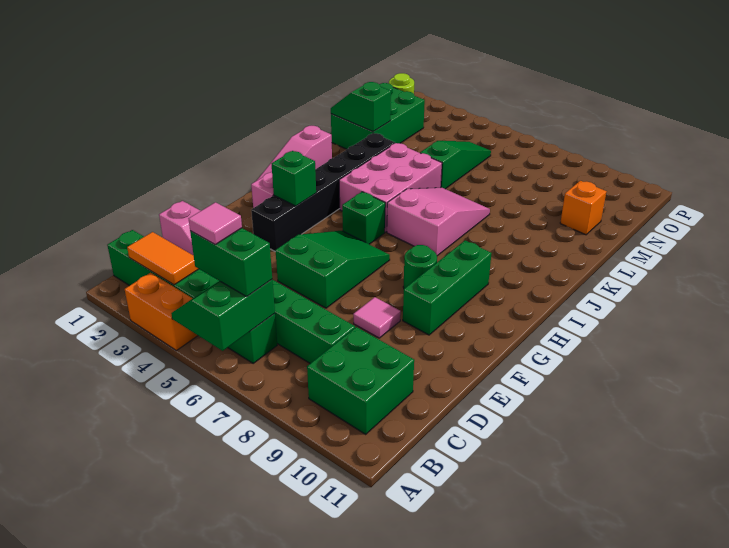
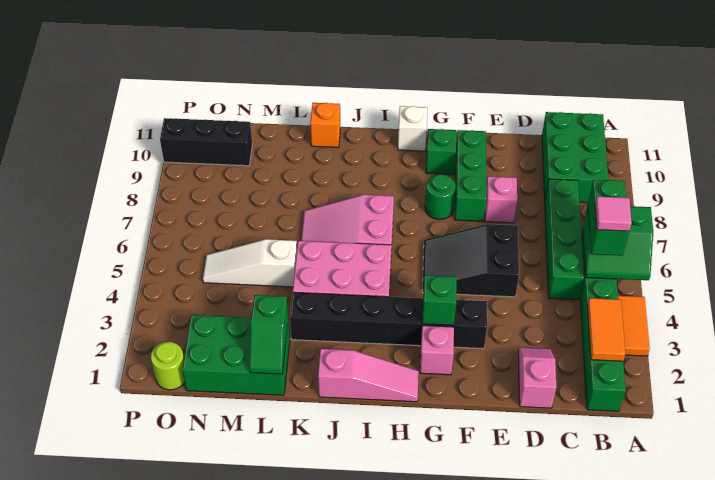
orange 1x2 brick [125,273,198,350] -> orange 1x2 tile [618,296,650,356]
green 2x2 brick [307,327,414,434] -> green 2x3 brick [542,112,608,203]
green 2x3 slope [276,231,390,308] -> black 2x3 slope [422,224,519,297]
pink 1x1 tile [353,297,401,338] -> pink 1x1 brick [485,176,517,223]
green 1x3 brick [403,241,492,335] -> green 1x3 brick turned to [455,130,486,221]
green 1x1 brick [342,192,385,244] -> green 1x1 brick moved to [426,129,456,174]
none -> white 1x1 brick [398,106,427,151]
green 1x3 slope [420,141,491,189] -> white 1x3 slope [203,239,297,287]
orange 1x1 brick [560,181,606,235] -> orange 1x1 brick moved to [310,103,340,147]
none -> black 1x3 brick [160,118,252,166]

